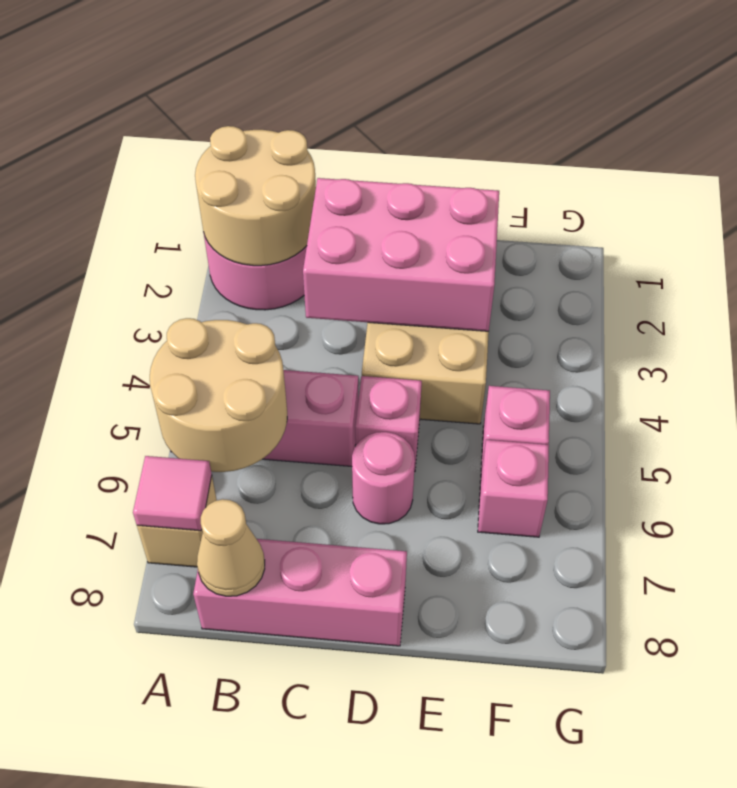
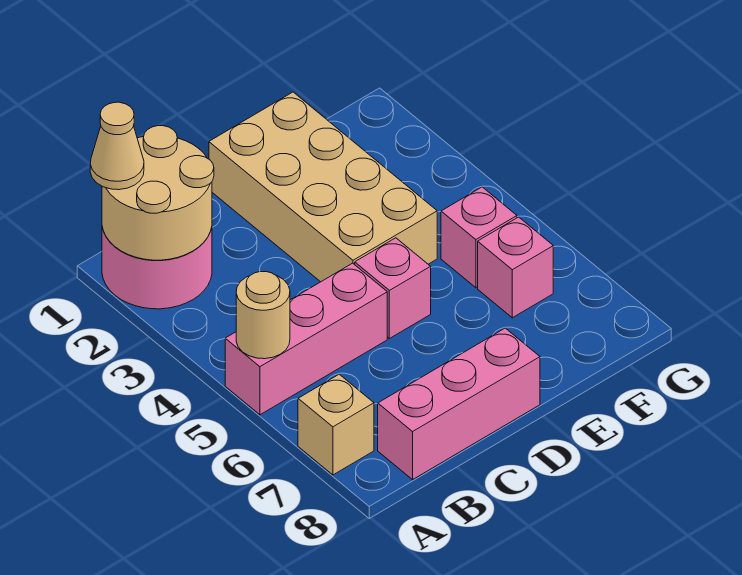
tan 2x2 round brick [150,318,287,472] -> tan 1x1 round brick [236,272,290,359]
pink 1x1 tile [133,456,212,531] -> none
tan 1x1 cone [197,499,265,596] -> tan 1x1 cone moved to [90,102,144,190]
pink 2x3 brick [303,178,499,331] -> none
pink 1x1 round brick [352,432,415,524] -> none

